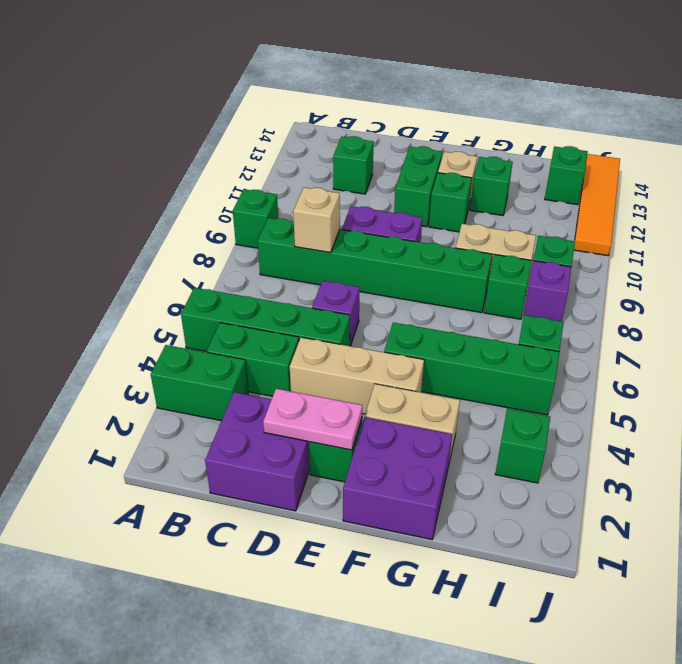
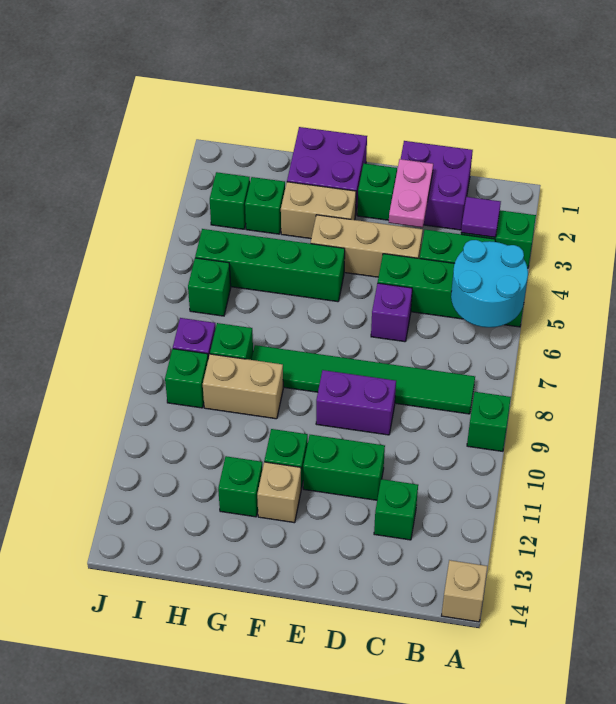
none -> cyan 2x2 round brick [451,240,528,327]
none -> purple 1x1 tile [461,197,501,237]
green 1x6 brick [258,218,492,313] -> green 1x6 tile [251,345,475,414]
tan 1x1 brick [293,188,340,253] -> tan 1x1 brick moved to [442,560,487,622]
pink 1x2 plate [263,389,362,450] -> pink 1x2 plate turned to [389,159,433,227]
green 1x2 brick [394,146,442,227] -> green 1x2 brick turned to [303,435,385,500]
green 1x1 brick [545,146,588,205] -> green 1x1 brick moved to [245,177,285,234]
orange 1x4 tile [574,154,620,256] -> none

